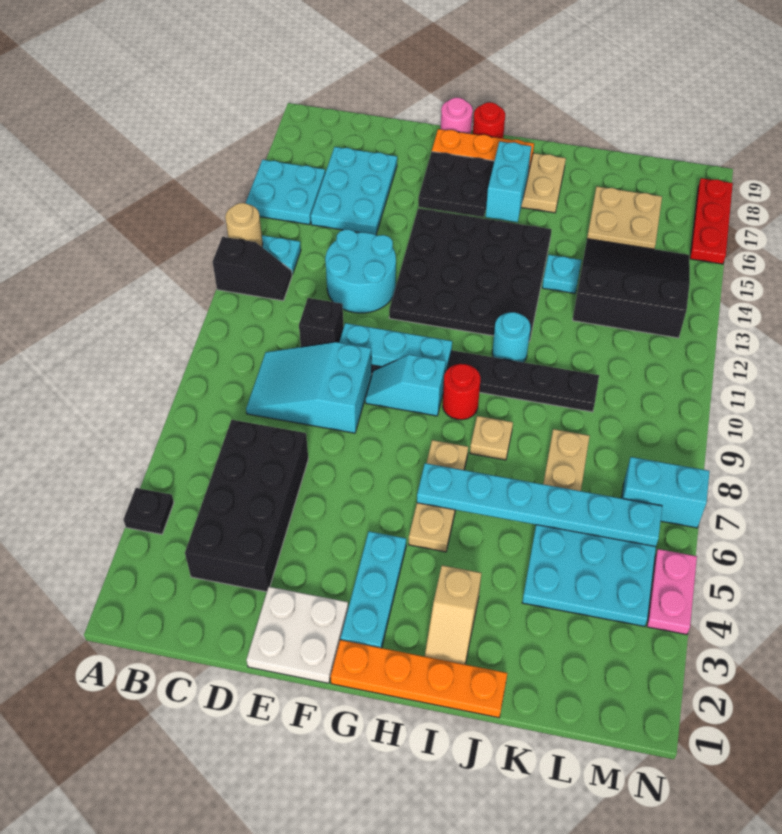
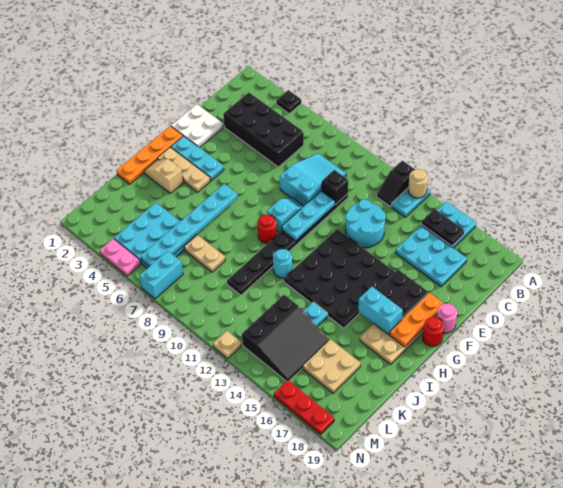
none -> black 1x2 plate [422,209,464,246]
tan 1x3 plate [409,440,468,552] -> tan 1x3 plate moved to [157,147,211,192]
tan 1x1 plate [470,416,513,460] -> tan 1x1 plate moved to [213,331,241,358]

